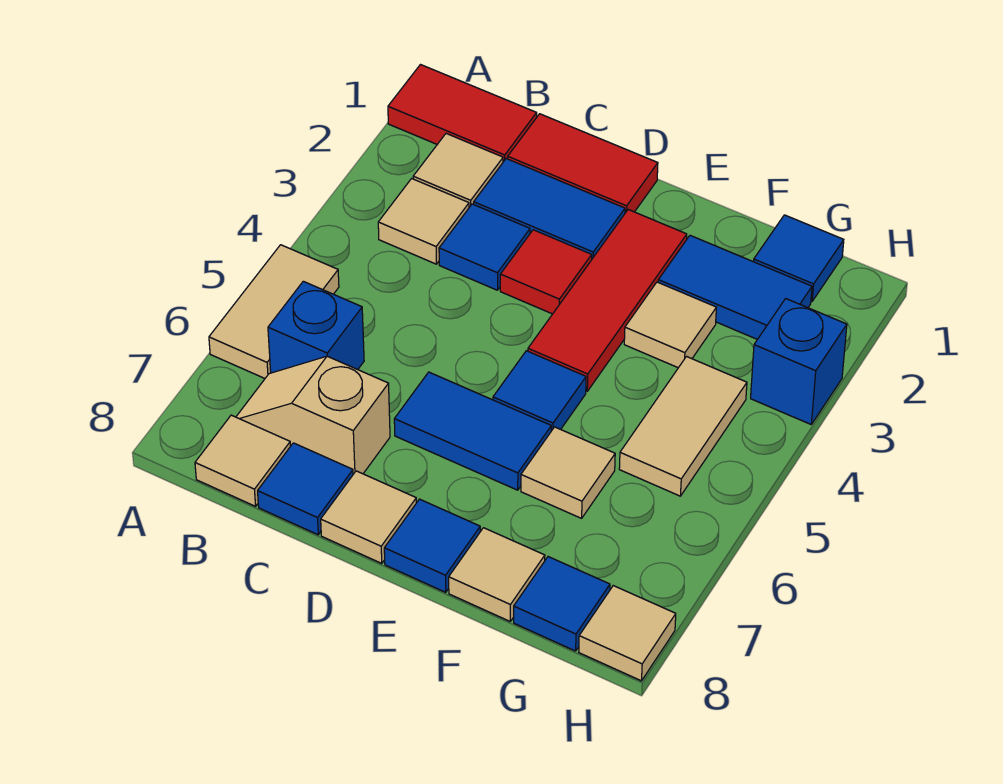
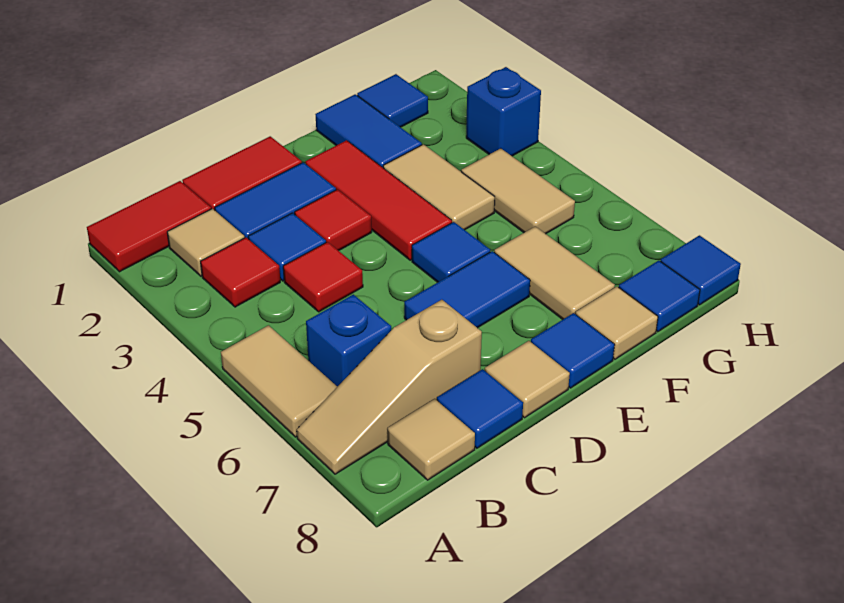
tan 1x1 tile [378,179,469,264] -> red 1x1 tile [201,238,280,307]
tan 1x2 slope [236,356,390,474] -> tan 1x3 slope [297,300,482,474]
none -> red 1x1 tile [283,242,363,312]
blue 1x2 tile [658,235,812,339] -> blue 1x2 tile turned to [315,94,422,167]
tan 1x1 tile [624,282,716,368] -> tan 1x2 tile [383,144,495,230]
tan 1x1 tile [521,427,615,518] -> tan 1x2 tile [494,226,615,320]
tan 1x1 tile [579,586,676,681] -> blue 1x1 tile [661,235,741,305]

